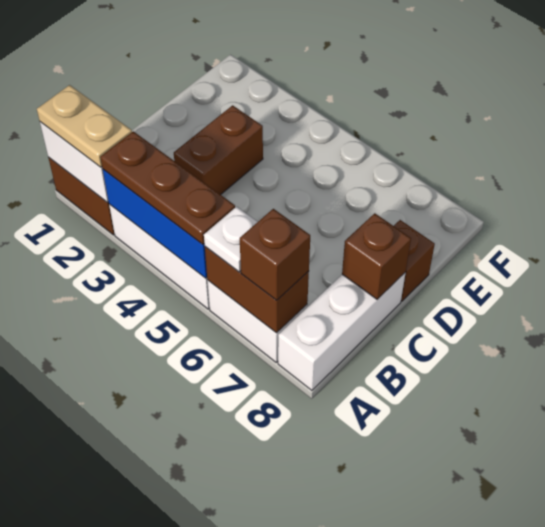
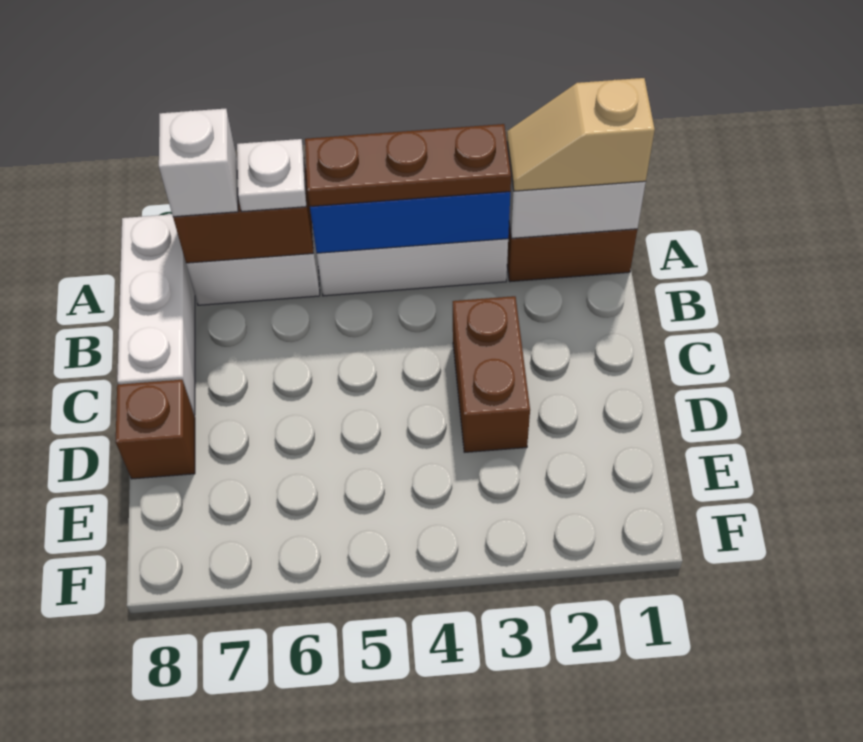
tan 1x2 plate [37,85,132,167] -> tan 1x2 slope [507,78,655,191]
brown 1x1 brick [240,209,310,300] -> white 1x1 brick [159,109,238,217]
brown 1x1 brick [342,213,411,299] -> none

